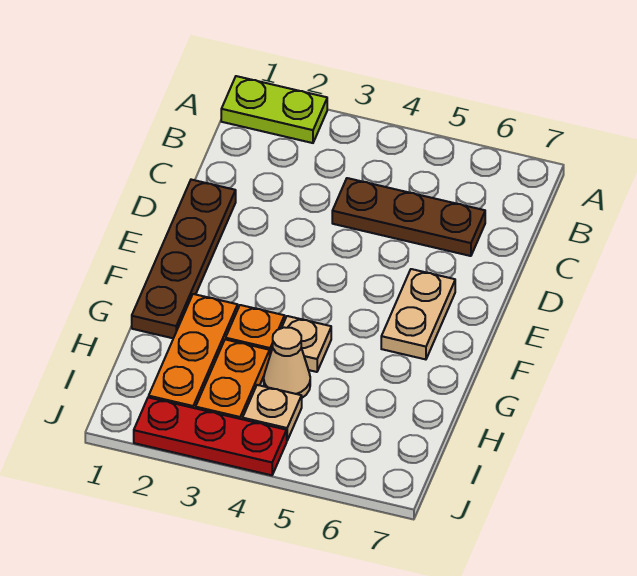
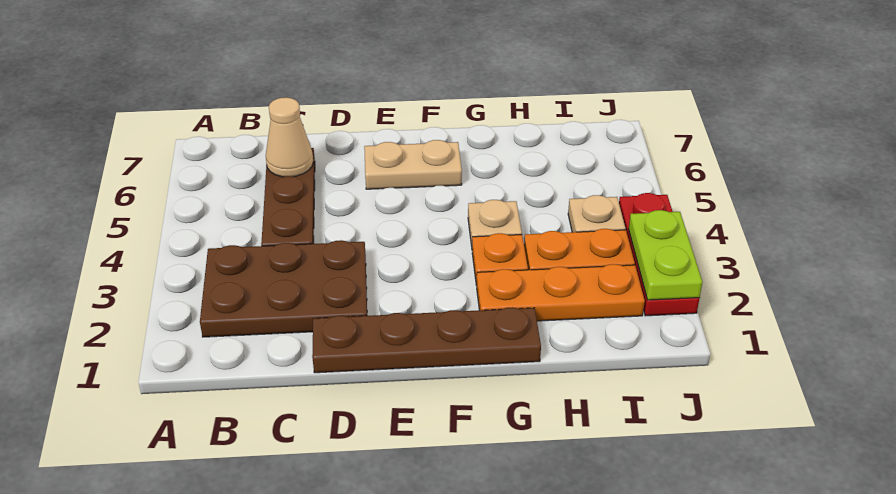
lime 1x2 plate [221,76,327,143] -> lime 1x2 plate moved to [629,210,702,300]
none -> brown 2x3 plate [200,240,367,337]
tan 1x1 cone [264,327,310,398] -> tan 1x1 cone moved to [266,97,313,177]

